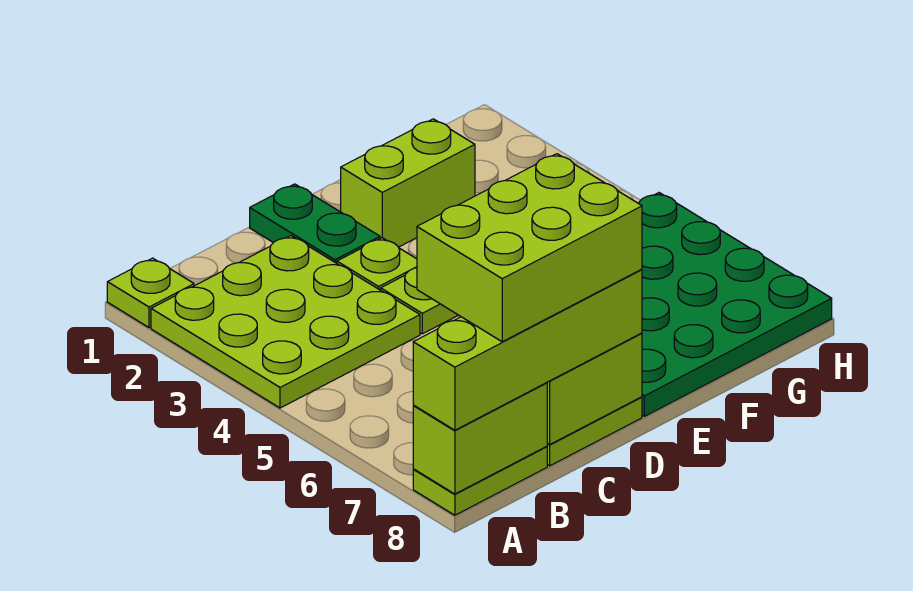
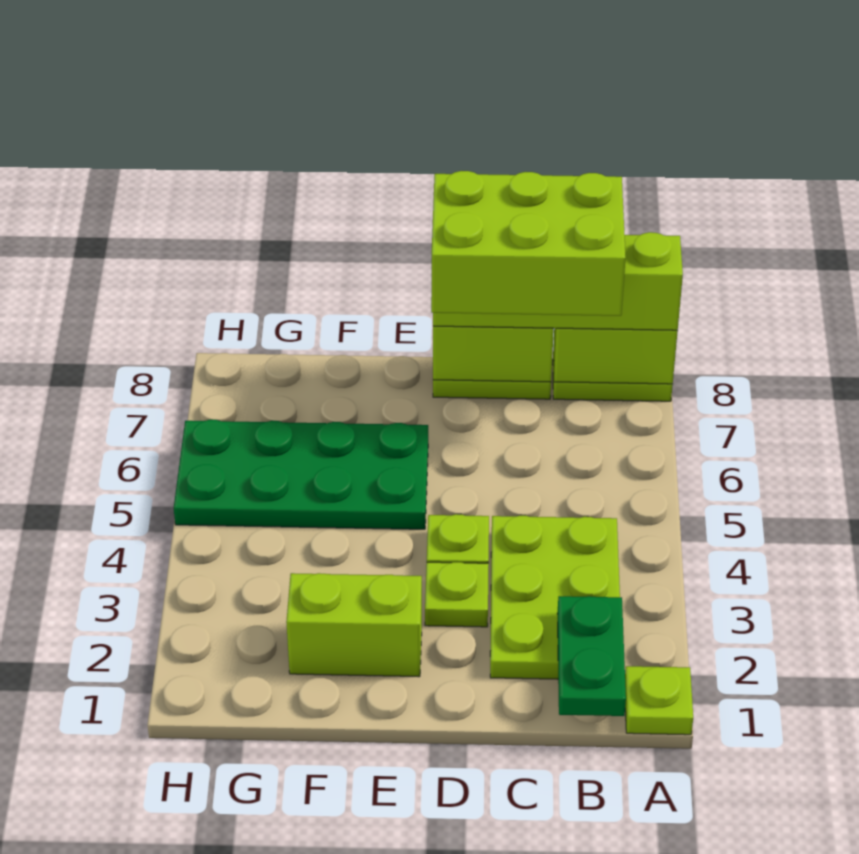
lime 3x3 plate [151,236,420,408] -> lime 2x3 plate [490,516,620,679]
green 1x2 plate [250,184,380,263] -> green 1x2 plate moved to [557,596,626,716]
green 4x4 plate [639,193,832,416] -> green 2x4 plate [174,420,428,529]

